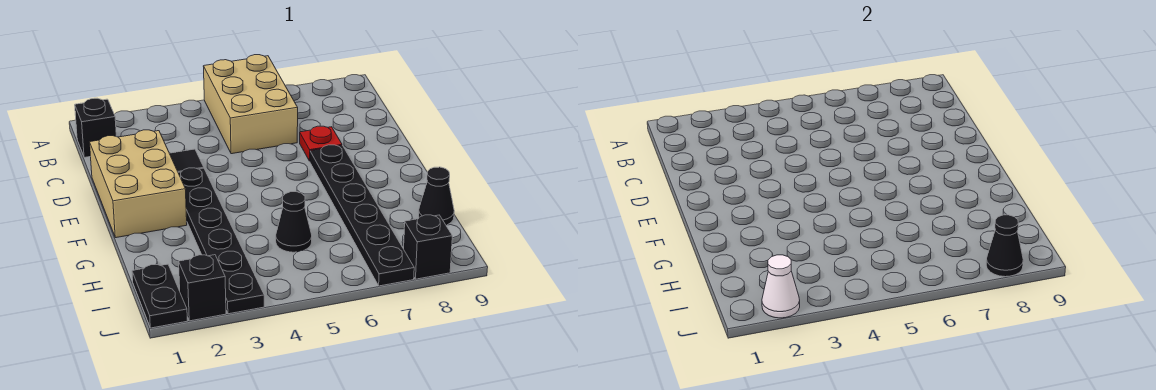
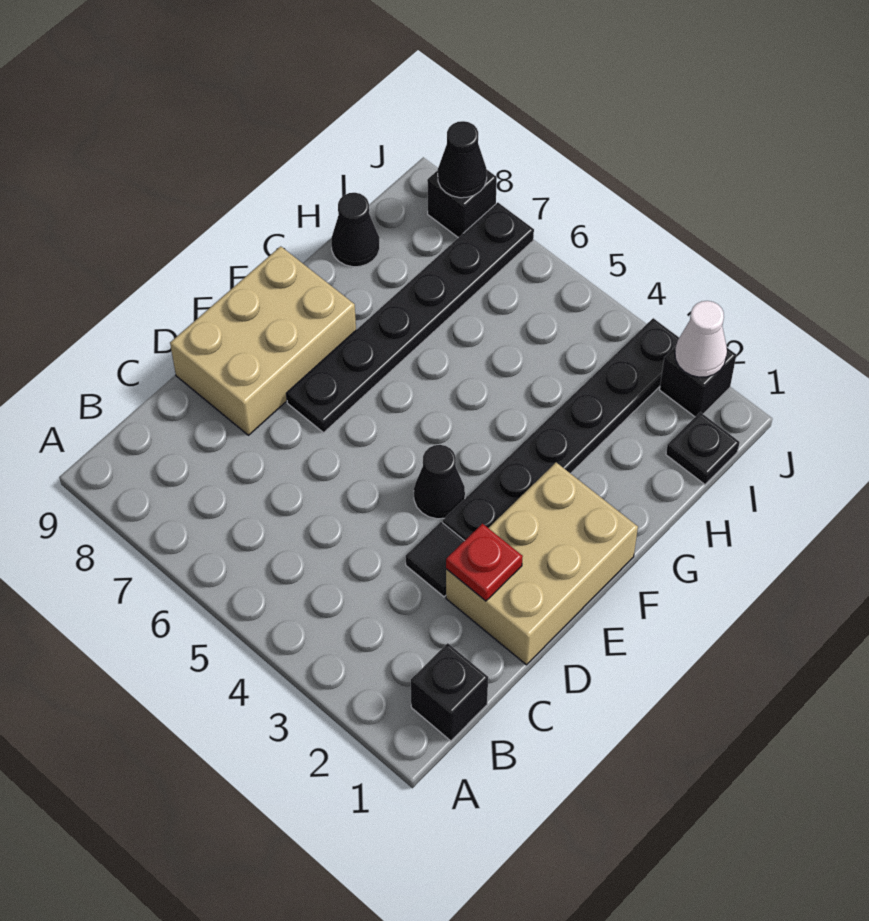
tan 2x3 brick [203,55,298,154] -> tan 2x3 brick moved to [170,246,356,435]
red 1x1 plate [300,126,342,161] -> red 1x1 plate moved to [446,524,523,601]
black 1x1 cone [276,192,312,252] -> black 1x1 cone moved to [414,445,465,519]
black 1x2 plate [132,264,187,328] -> black 1x1 plate [666,412,740,484]

